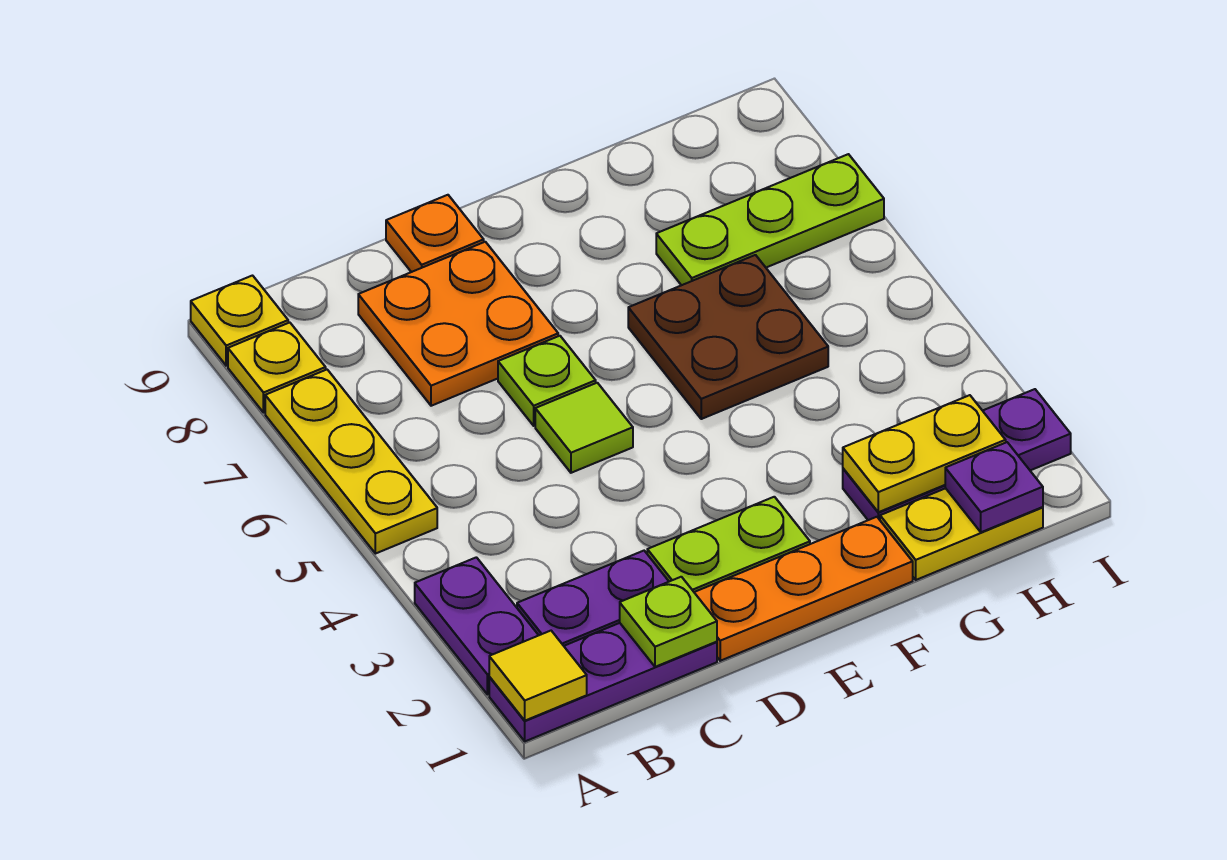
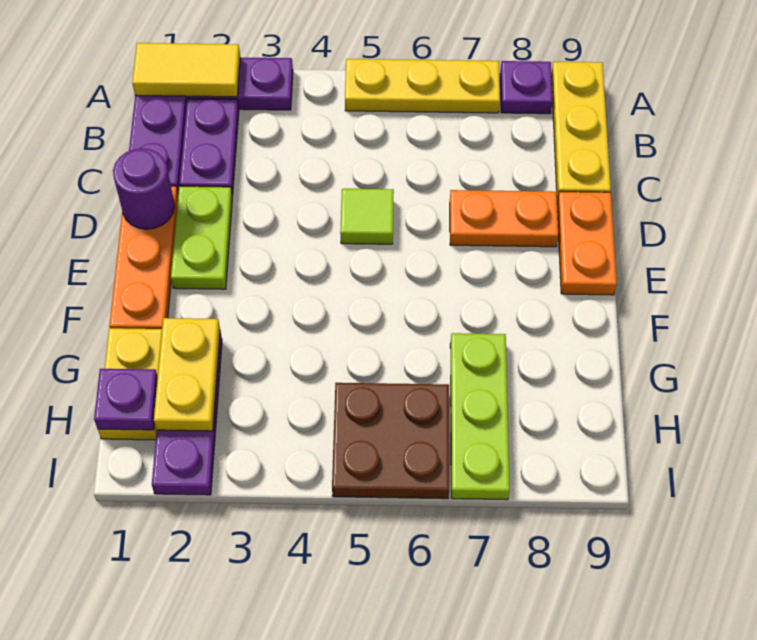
yellow 1x1 tile [489,631,587,721] -> yellow 1x2 tile [132,43,240,97]
yellow 1x1 plate [228,322,326,413] -> purple 1x1 plate [500,61,553,114]
yellow 1x1 plate [191,276,288,366] -> yellow 1x3 plate [551,62,611,201]
lime 1x1 plate [620,577,717,667] -> none
orange 2x2 plate [358,242,558,406] -> orange 1x2 plate [450,190,559,247]
none -> purple 1x1 round brick [113,148,175,229]
lime 1x1 plate [498,336,596,426] -> none
orange 1x1 plate [386,195,484,272] -> orange 1x2 plate [557,192,617,295]
brown 2x2 plate [628,255,828,419] -> brown 2x2 plate moved to [332,383,449,499]

